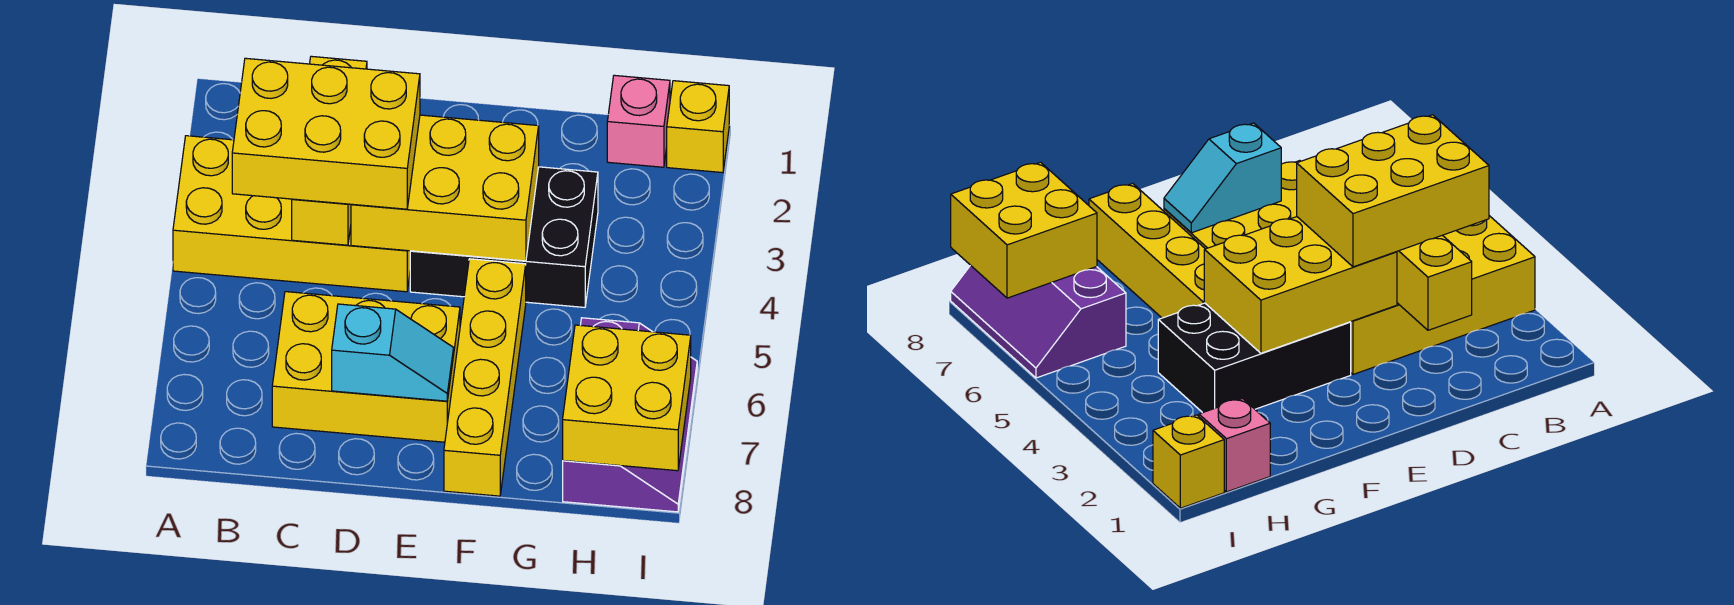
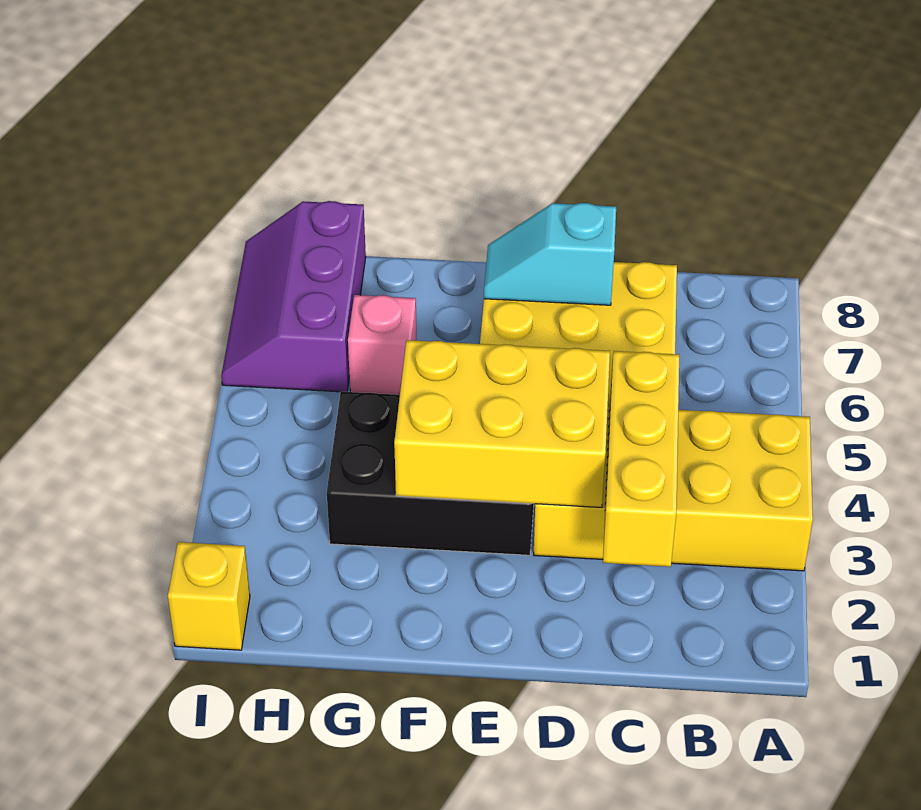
yellow 2x3 brick [232,58,420,209] -> none
yellow 1x4 brick [444,259,526,496] -> none
pink 1x1 brick [607,75,670,167] -> pink 1x1 brick moved to [348,295,416,395]
yellow 2x2 brick [563,325,691,471] -> none

